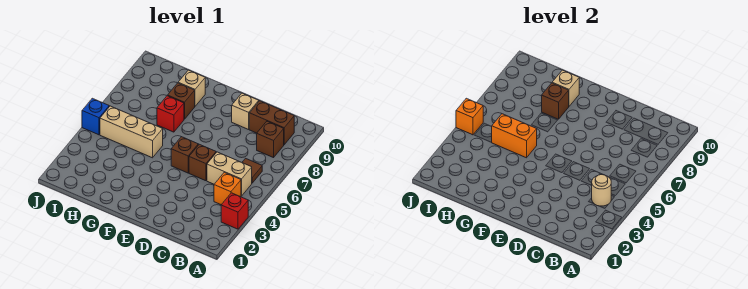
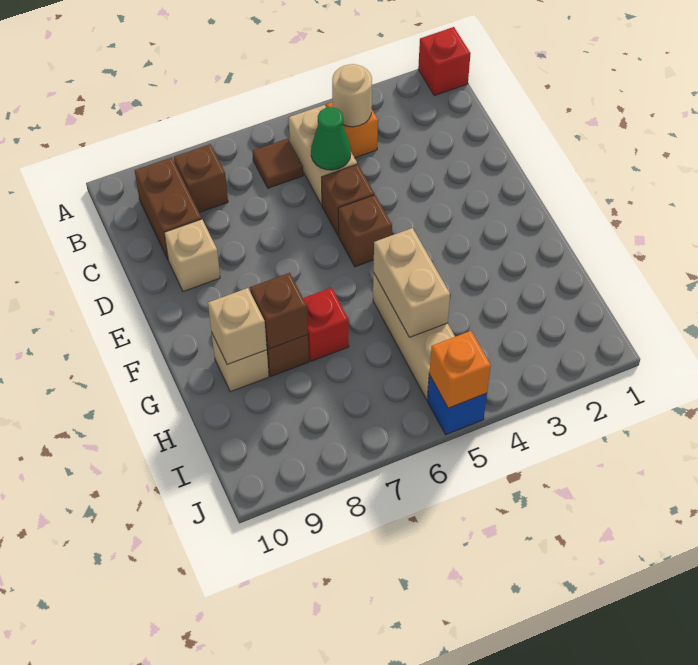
red 1x1 brick [221,193,248,229] -> red 1x1 brick moved to [418,27,471,96]
none -> green 1x1 cone [311,107,351,170]
orange 1x2 brick [491,114,537,158] -> tan 1x2 brick [373,228,450,337]

